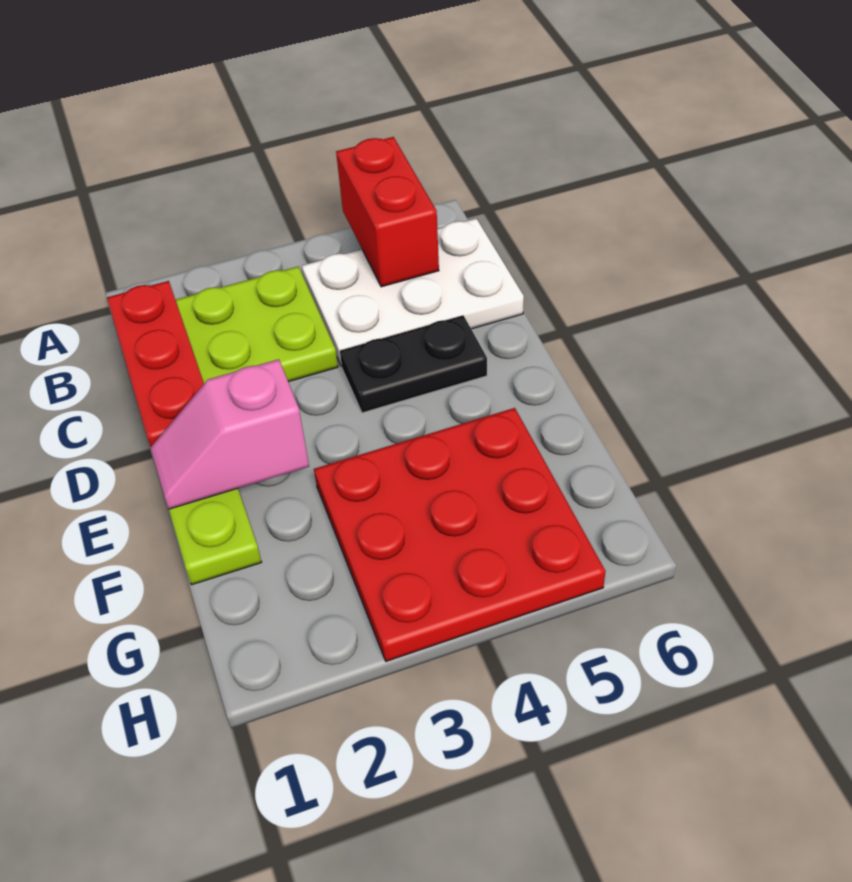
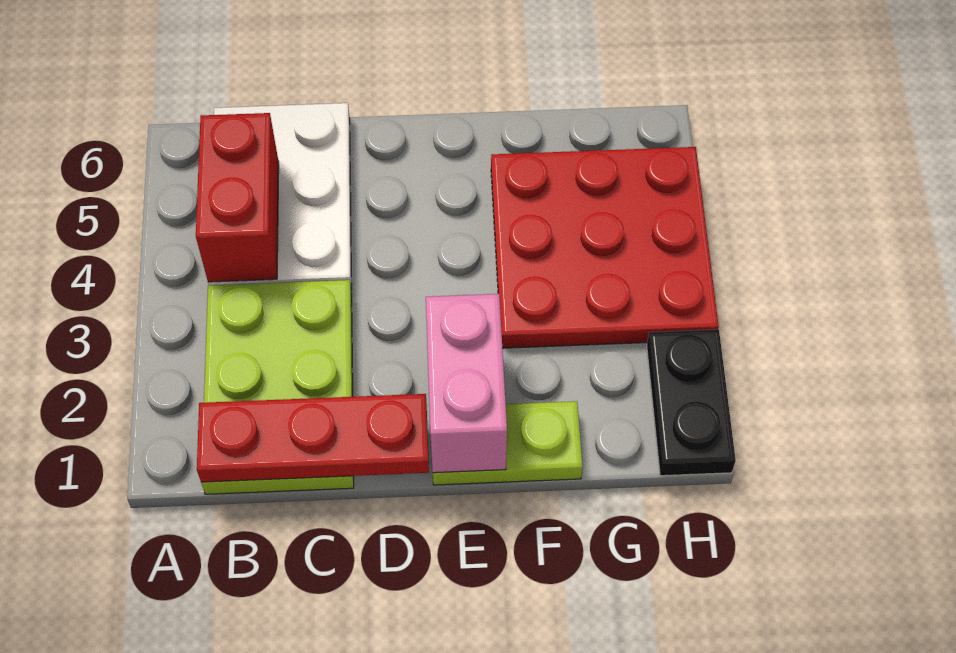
red 1x2 brick [336,137,439,287] -> red 1x2 brick turned to [196,113,279,282]
black 1x2 plate [340,315,487,413] -> black 1x2 plate moved to [647,329,736,476]
pink 1x2 slope [150,359,309,509] -> pink 1x2 brick [426,294,507,473]

